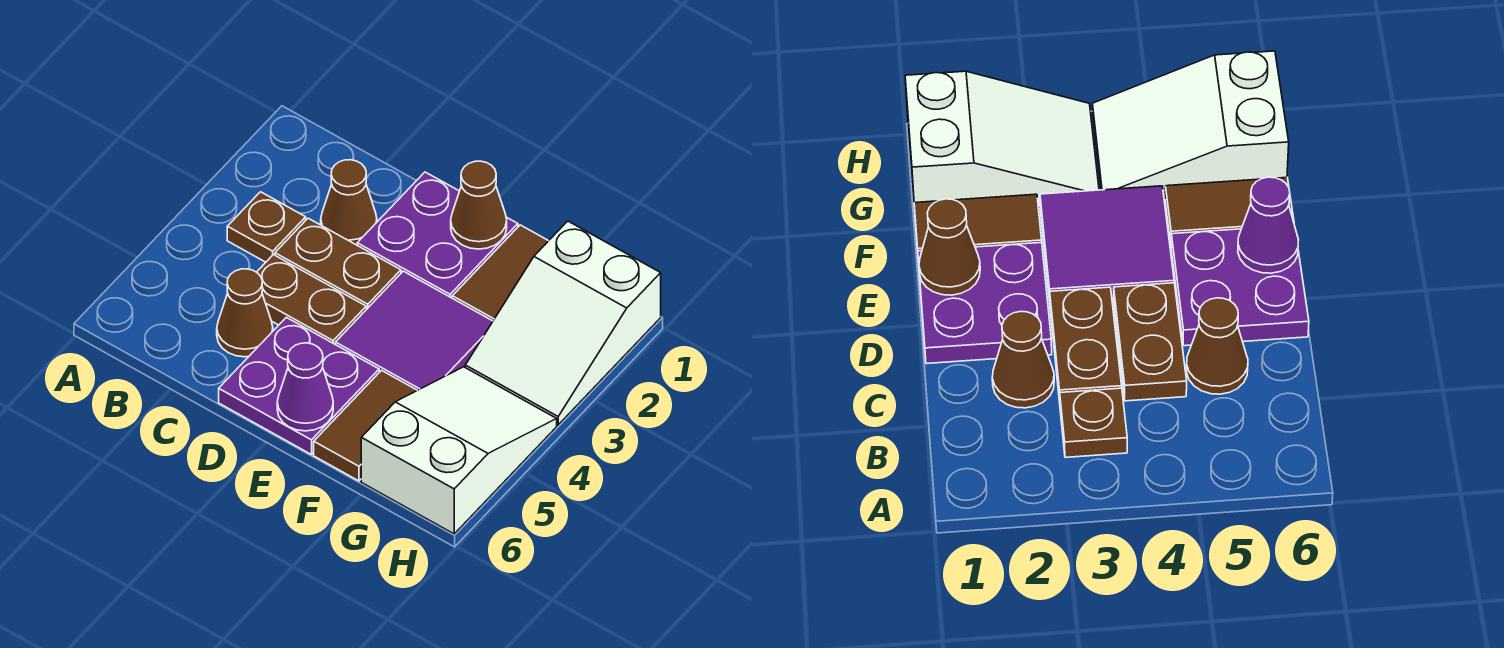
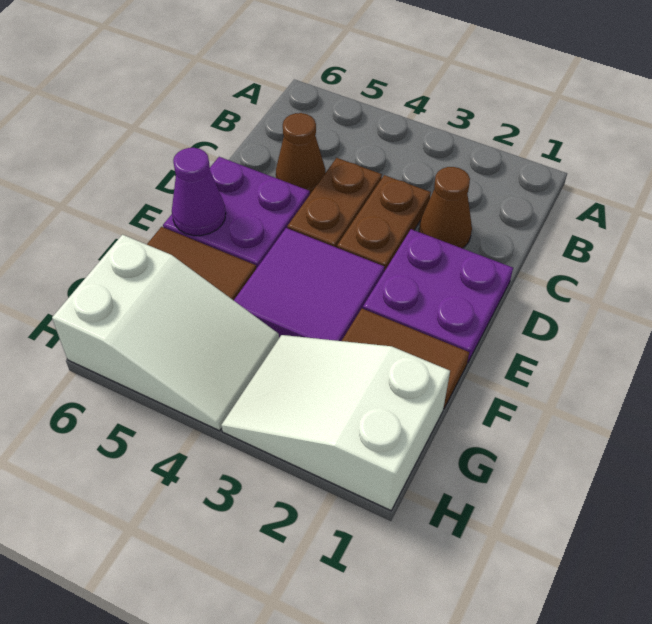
brown 1x1 plate [227,192,306,262] -> none
brown 1x1 cone [451,161,507,249] -> none

